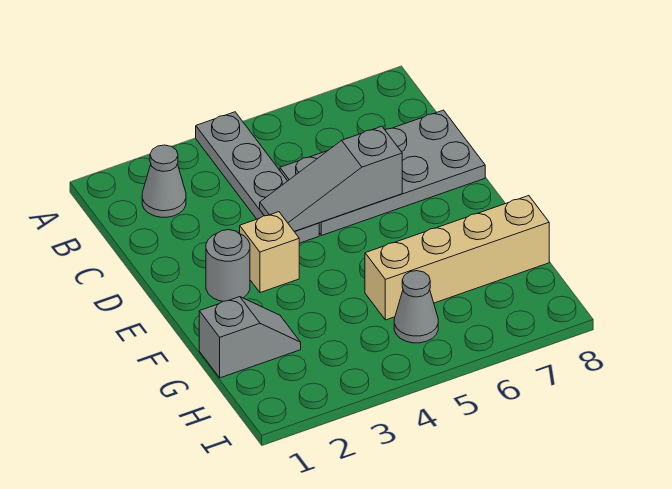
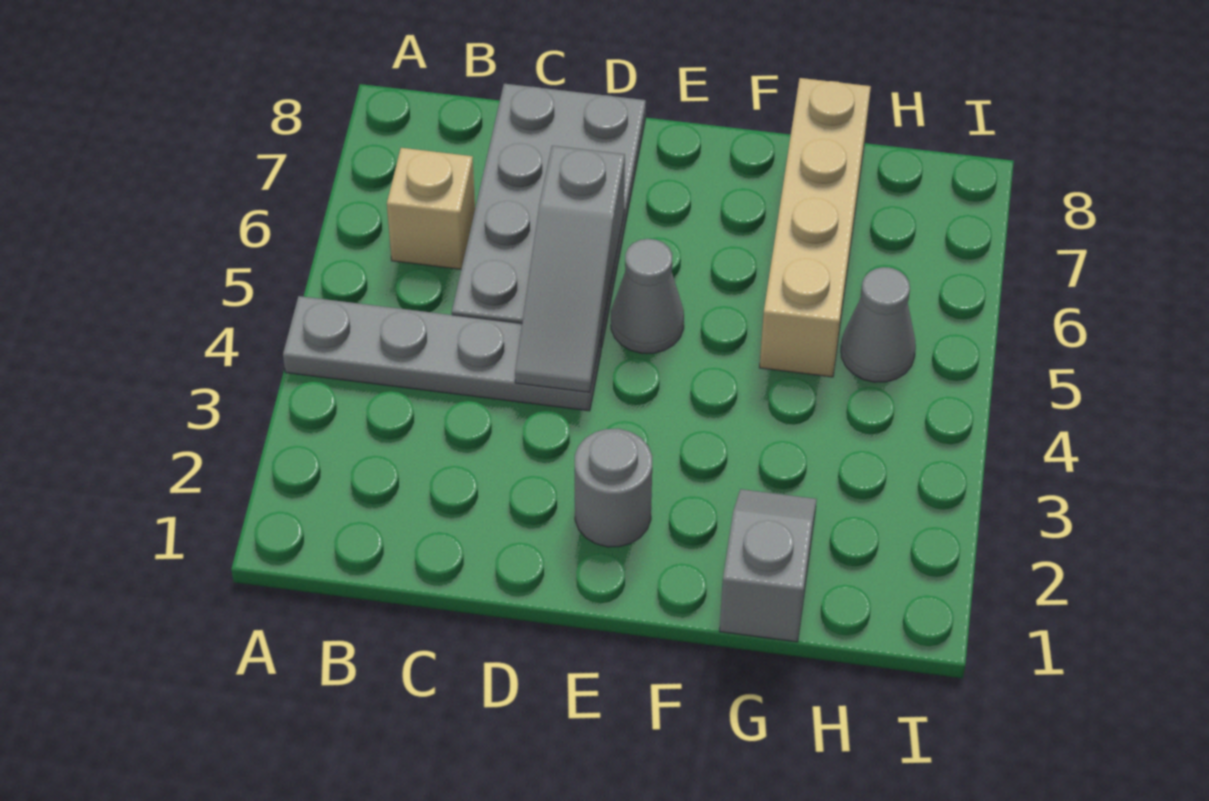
grey 1x1 cone [142,145,186,217] -> grey 1x1 cone moved to [611,239,684,353]
tan 1x1 brick [240,212,299,293] -> tan 1x1 brick moved to [387,148,475,269]

